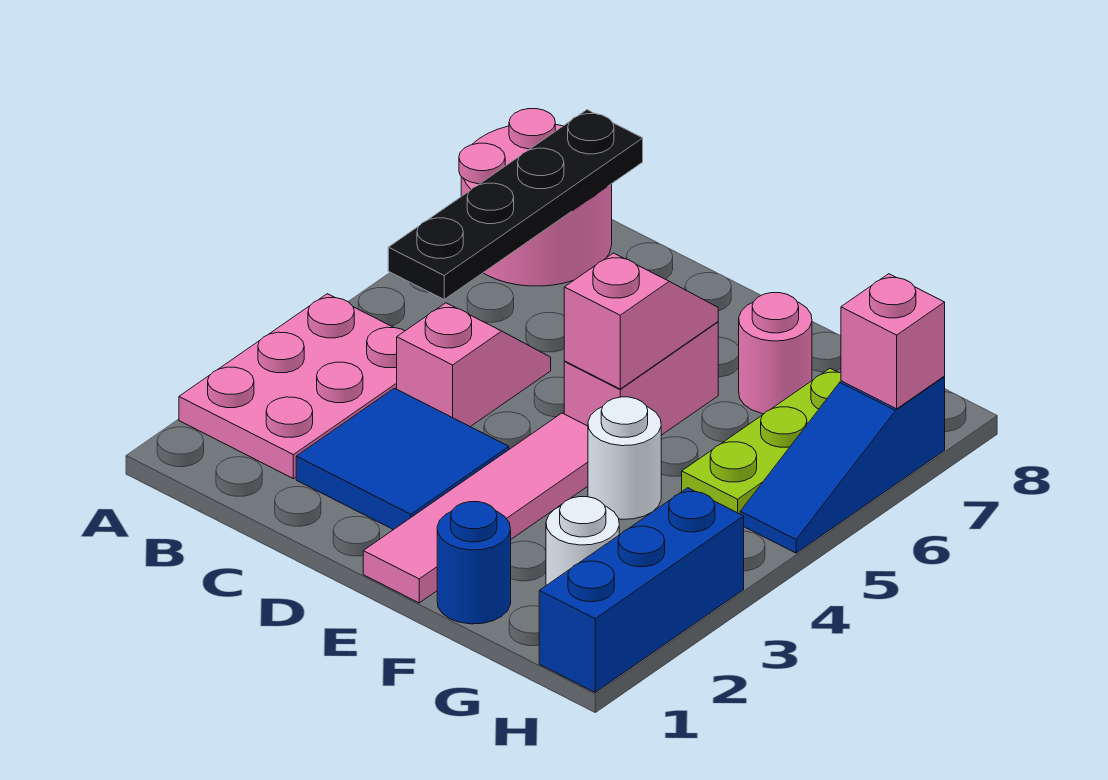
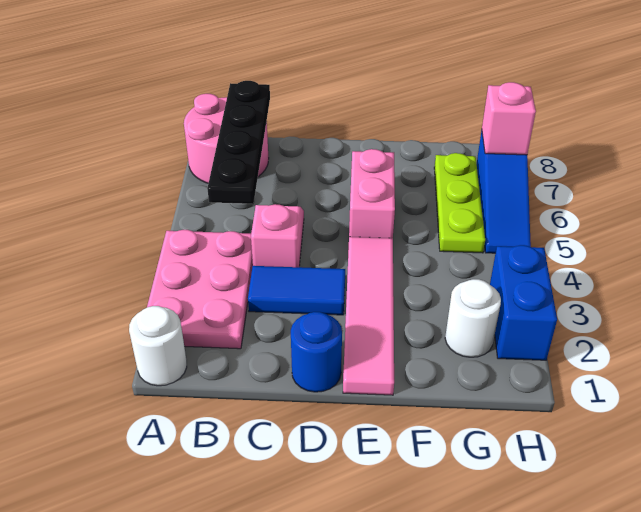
blue 2x2 tile [296,388,509,530] -> blue 1x2 tile [248,266,345,315]
pink 1x2 slope [564,253,718,389] -> none
blue 1x1 round brick [437,502,511,624] -> blue 1x1 round brick moved to [291,312,342,392]
white 1x1 round brick [588,397,661,519] -> white 1x1 round brick moved to [129,306,187,386]
pink 1x1 round brick [739,293,812,414] -> none
blue 1x3 brick [539,488,744,692] -> blue 1x2 brick [490,245,557,360]

